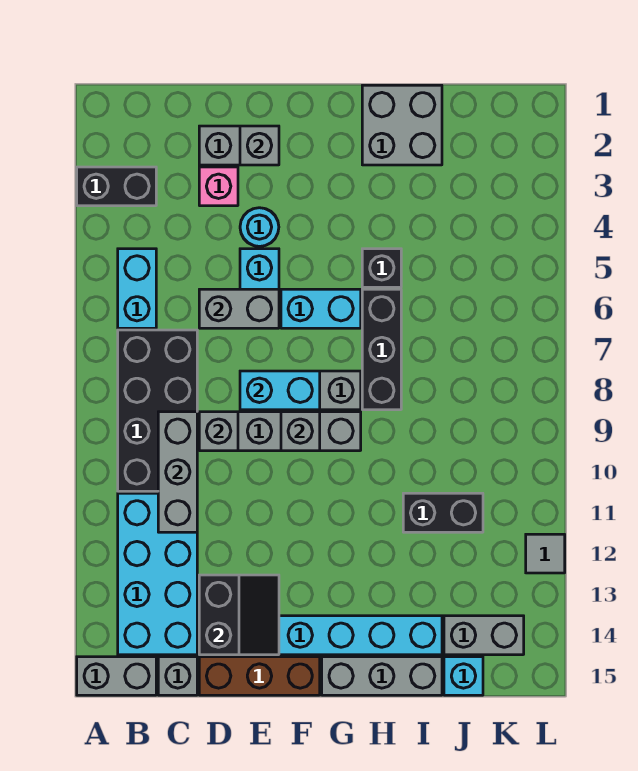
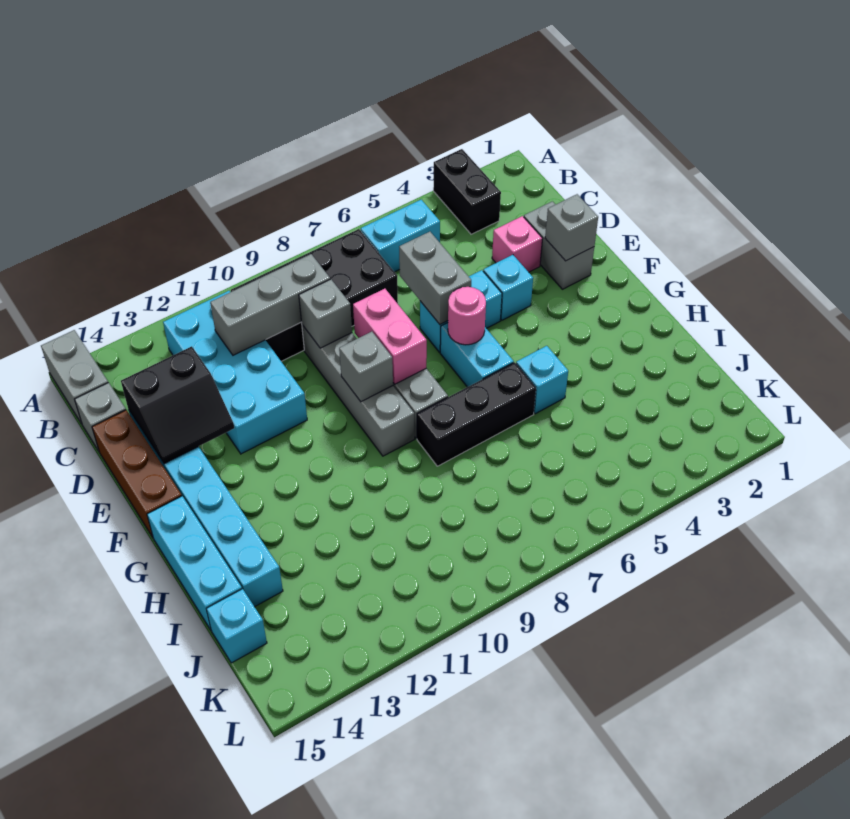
cyan 2x4 brick [118,493,197,655] -> cyan 2x4 brick turned to [163,291,307,454]
cyan 1x1 round brick [240,208,279,247] -> cyan 1x1 brick [483,255,533,320]
cyan 1x2 brick [240,371,320,410] -> pink 1x2 brick [353,289,427,384]
none -> pink 1x1 round brick [448,287,486,345]
grey 1x3 brick [322,657,442,695] -> cyan 1x3 brick [147,496,242,630]
grey 2x2 brick [362,85,442,165] -> none
black 1x1 brick [362,249,401,287] -> cyan 1x1 brick [516,346,568,414]
black 1x2 brick [403,493,483,532] -> none
grey 1x2 brick [444,616,524,655] -> none
grey 1x1 tile [526,534,565,573] -> none

